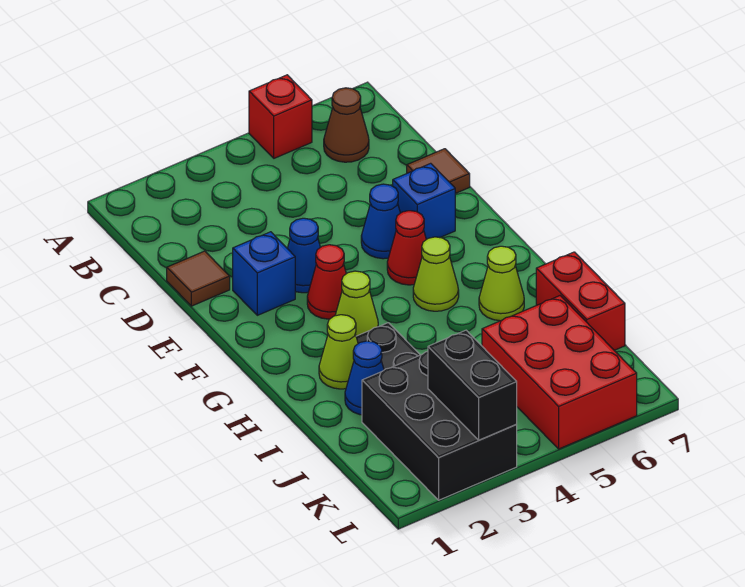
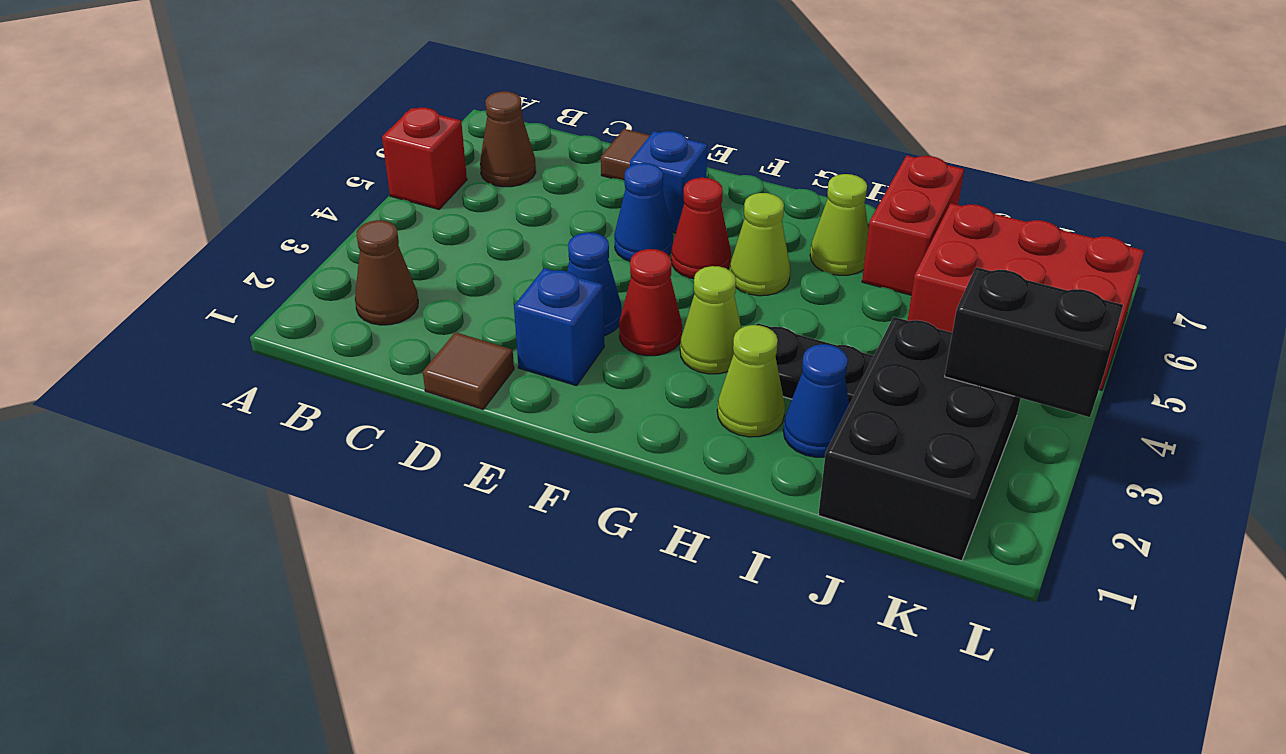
none -> brown 1x1 cone [355,220,418,325]
red 1x2 brick [536,252,625,350] -> red 1x2 brick turned to [862,156,964,295]
black 2x3 brick [362,351,517,500] -> black 2x3 brick turned to [818,317,1021,561]

